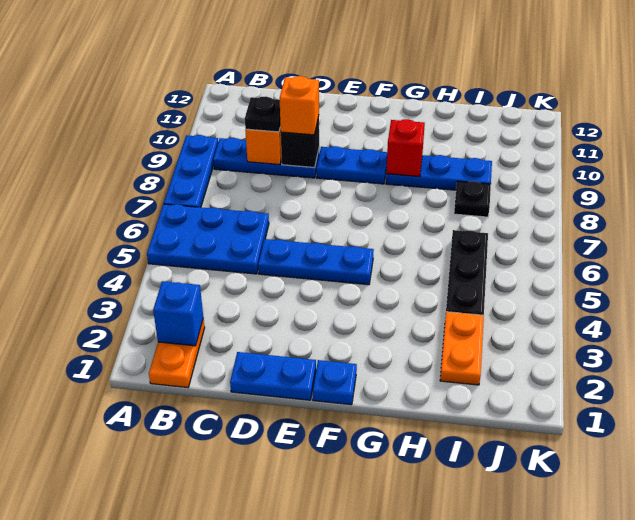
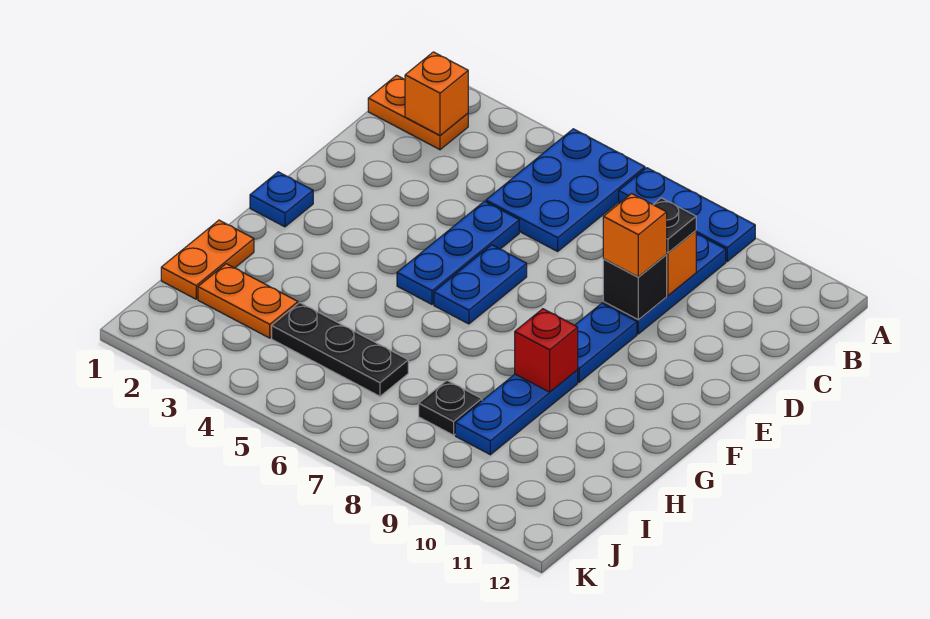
blue 1x1 brick [153,281,203,346] -> orange 1x1 brick [405,52,468,135]
blue 1x2 plate [230,352,316,400] -> blue 1x2 plate moved to [434,245,527,324]
none -> orange 1x2 plate [161,220,254,299]

